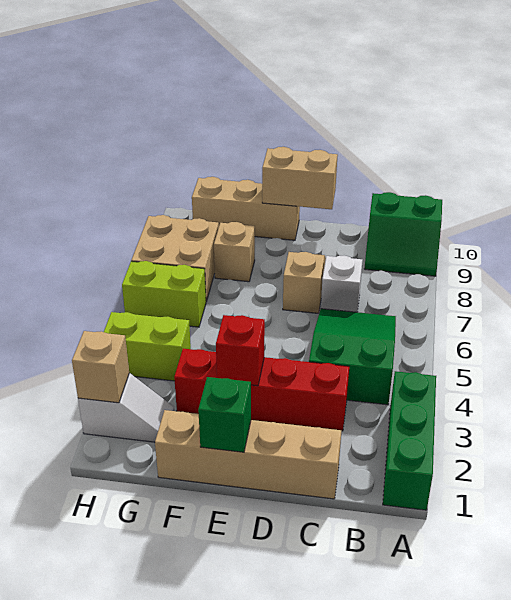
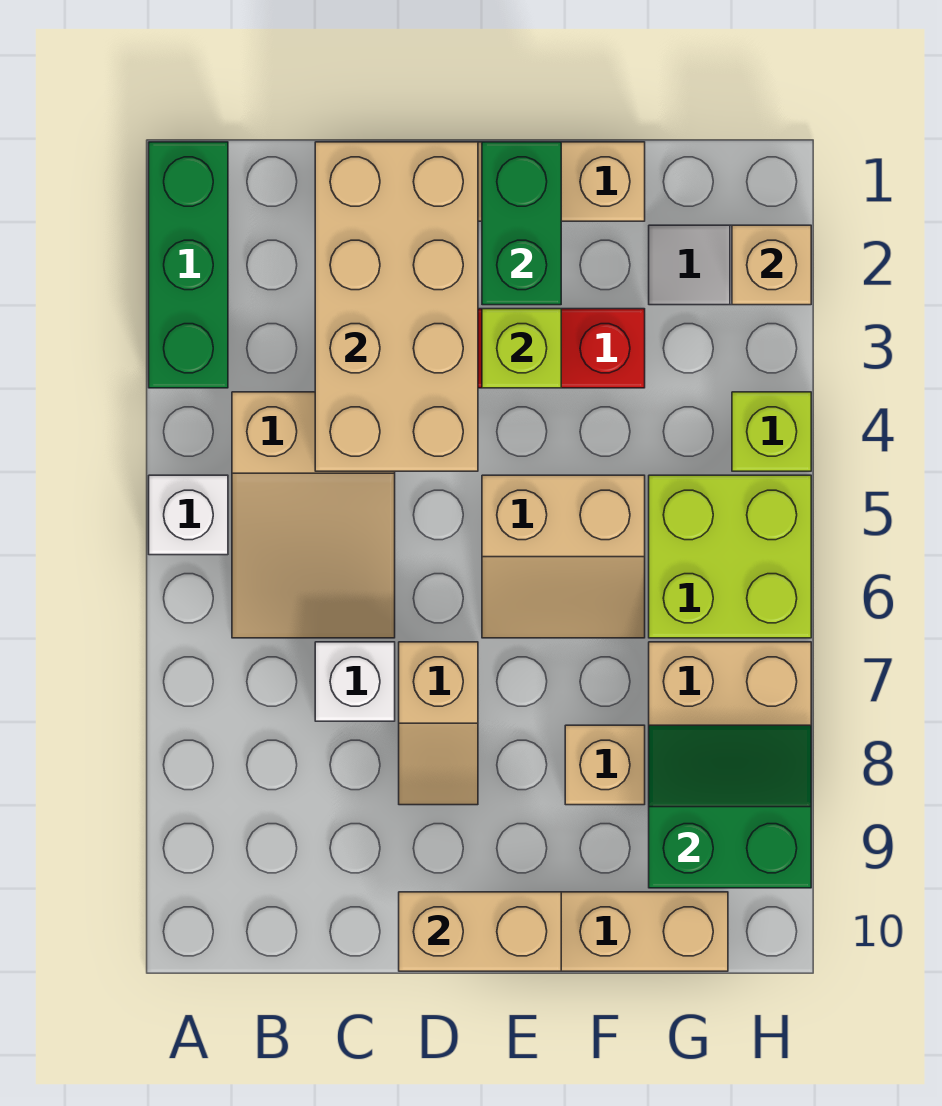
none -> white 1x1 brick [149,475,228,555]
green 2x2 slope [364,192,442,276] -> green 2x2 slope moved to [649,725,811,888]
green 2x3 slope [309,309,396,405] -> tan 2x3 slope [232,392,395,638]
none -> tan 2x4 brick [315,142,478,471]
green 1x1 brick [198,377,251,452] -> green 1x2 brick [482,142,561,305]
red 1x1 brick [216,315,265,386] -> lime 1x1 brick [482,309,561,388]
none -> tan 2x2 slope [482,475,645,638]
lime 1x2 brick [104,312,191,381] -> lime 1x1 brick [732,392,811,471]
lime 1x2 brick [122,261,206,327] -> lime 2x2 brick [649,475,811,638]

